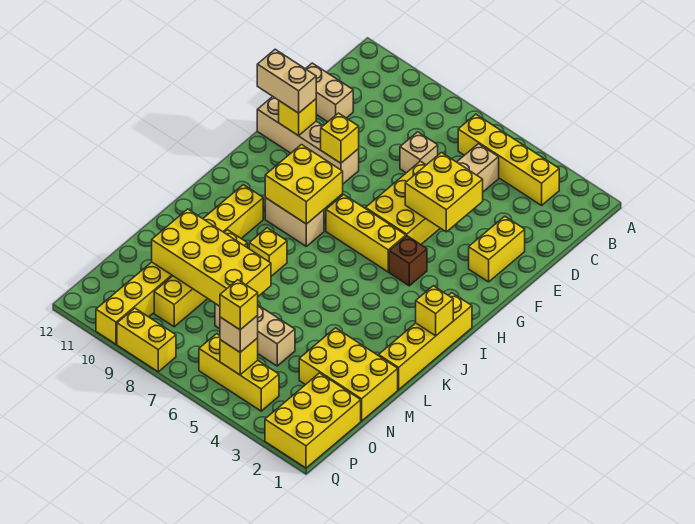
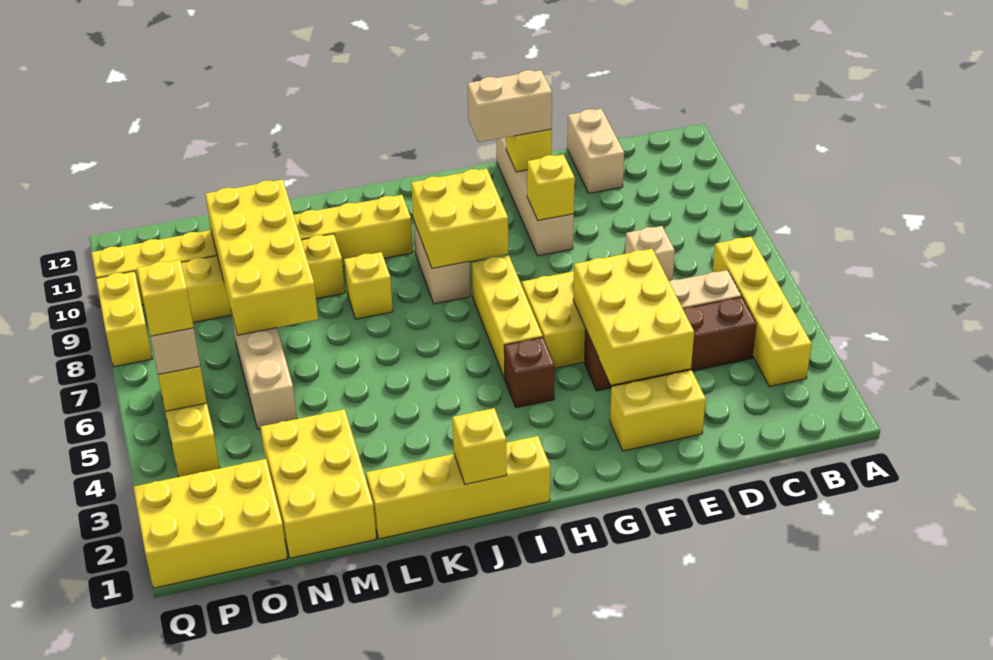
none -> brown 1x4 brick [585,297,756,391]
yellow 2x2 brick [405,153,483,232] -> yellow 2x3 brick [573,249,694,385]
tan 1x2 brick [257,49,316,113] -> tan 1x2 brick turned to [468,70,552,142]

